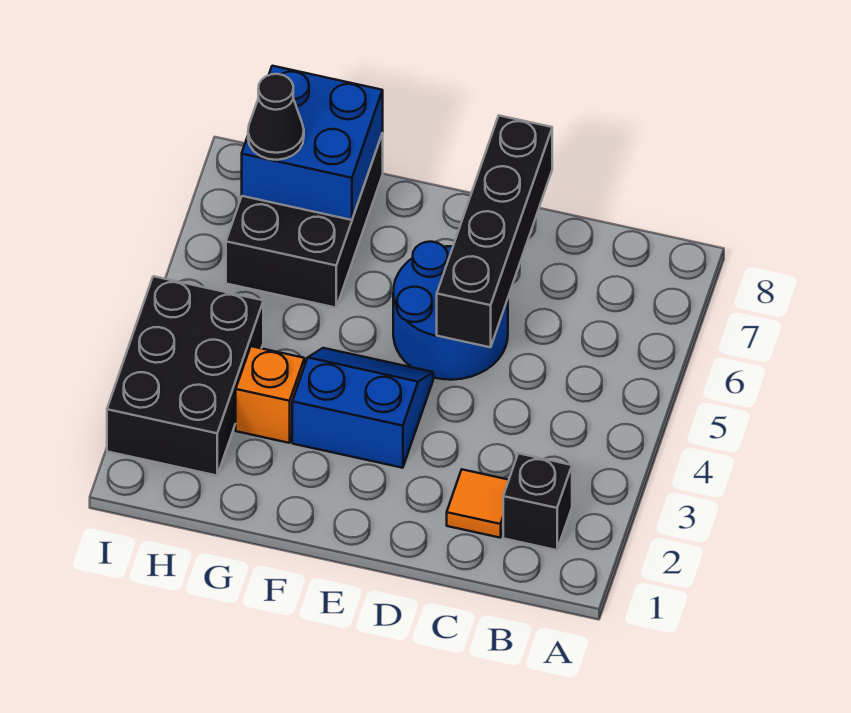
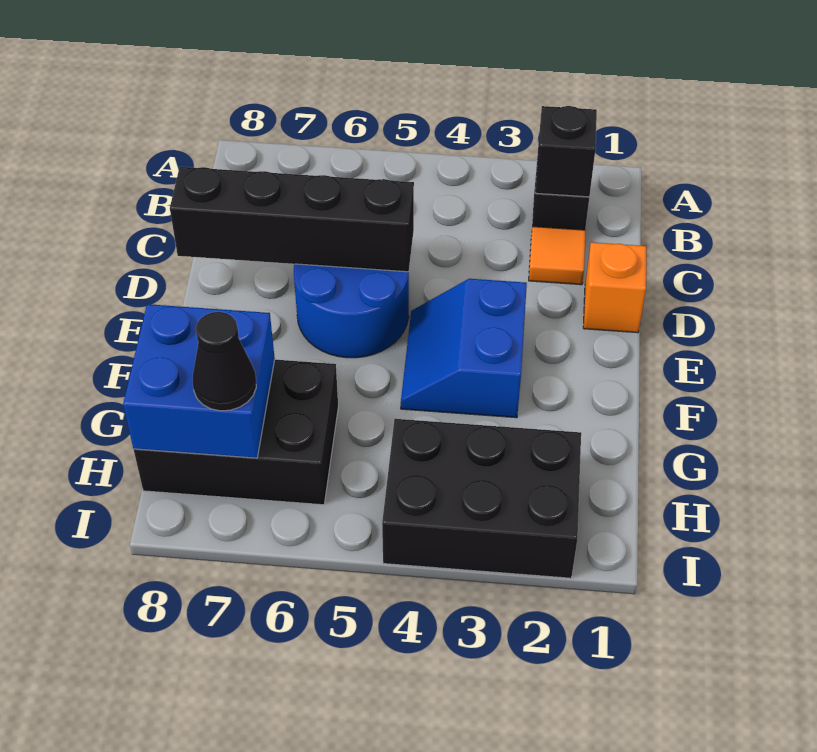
none -> black 1x1 brick [535,106,597,197]
orange 1x1 brick [236,346,305,443] -> orange 1x1 brick moved to [583,242,646,333]

